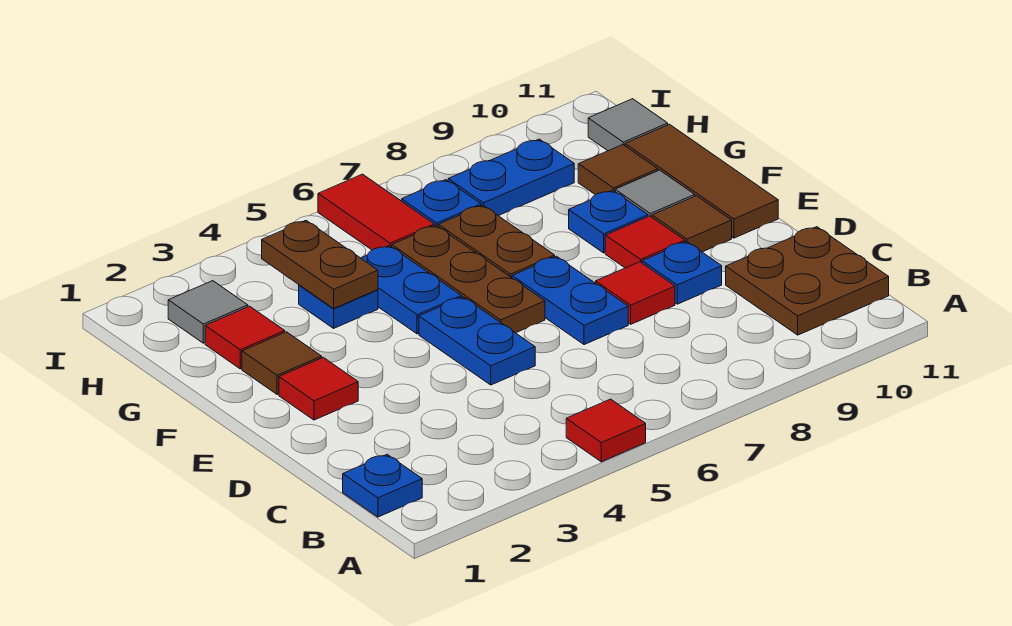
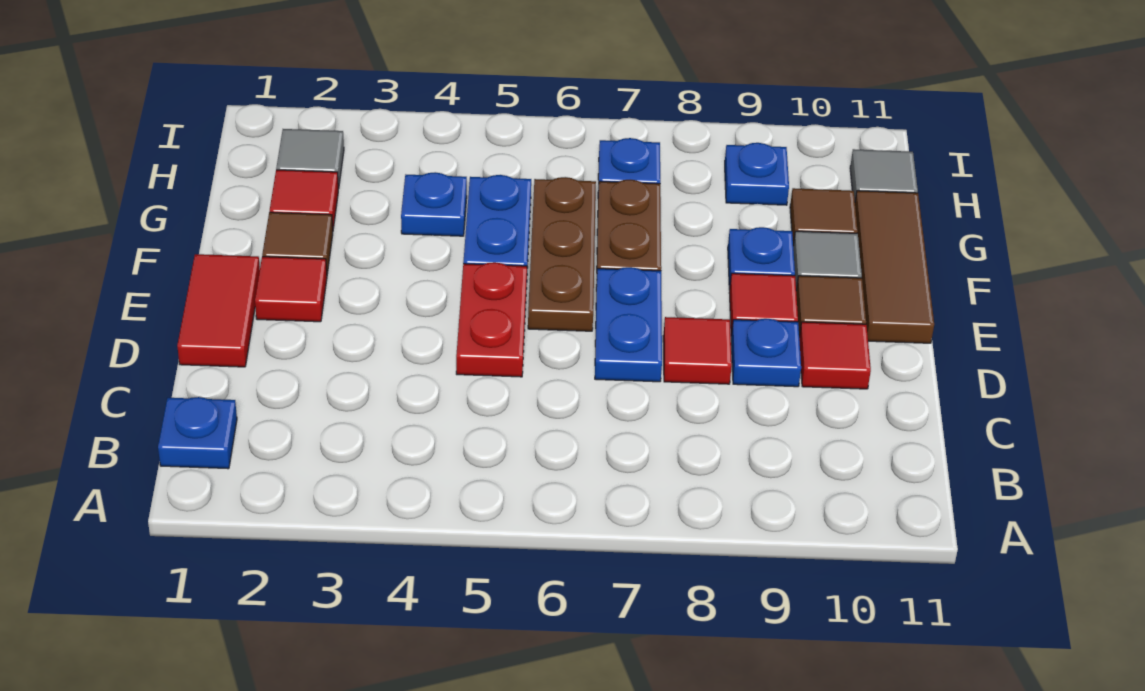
red 1x1 tile [566,399,646,462] -> red 1x1 tile moved to [799,322,871,389]
brown 2x2 plate [726,227,889,335] -> none
blue 1x2 plate [419,297,535,385] -> red 1x2 plate [456,262,527,377]
brown 1x2 plate [262,221,378,308] -> none
red 1x2 tile [318,174,434,250] -> red 1x2 tile moved to [177,254,260,367]
blue 1x2 plate [448,139,574,216] -> blue 1x1 plate [725,143,789,205]

